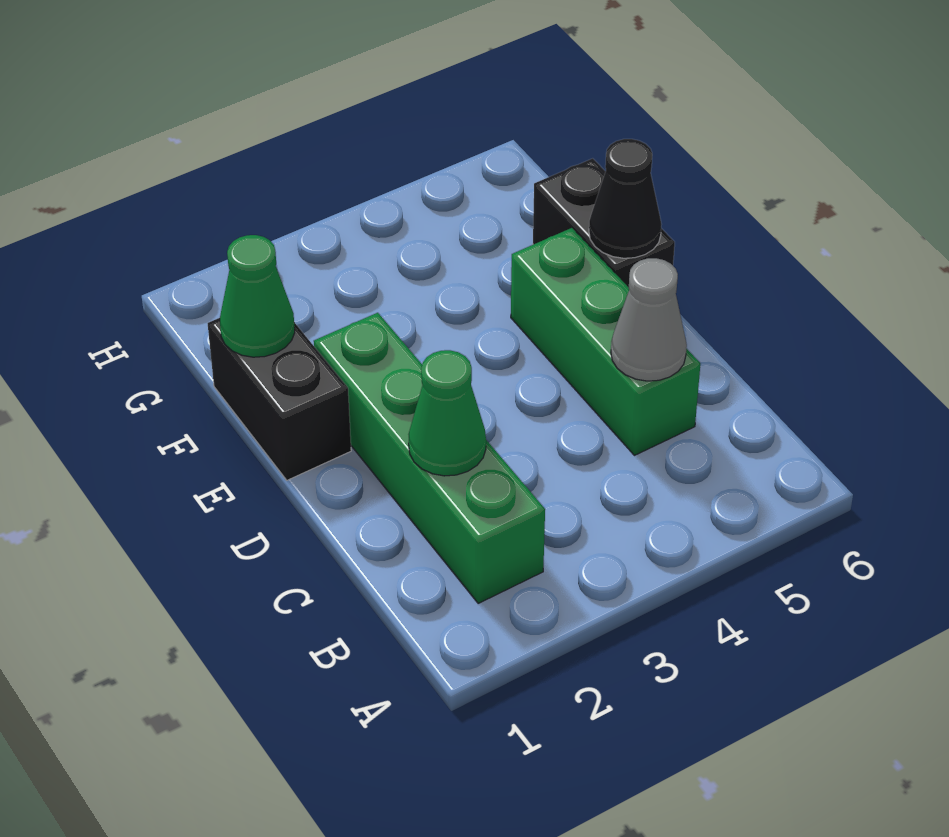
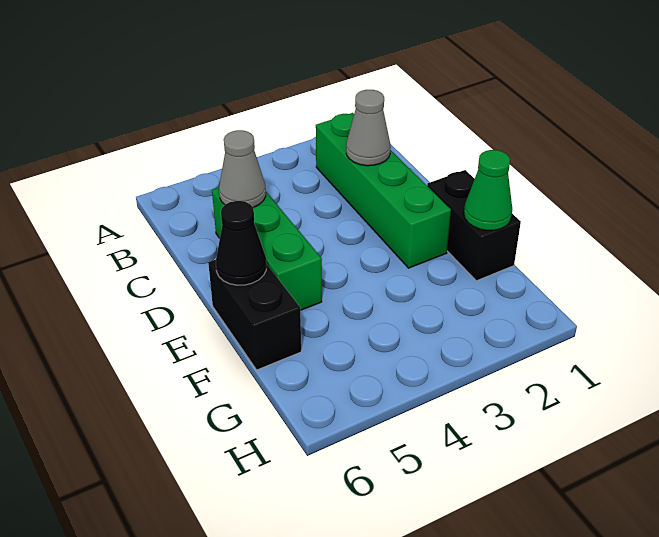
green 1x1 cone [408,350,486,476] -> grey 1x1 cone [346,90,391,166]

